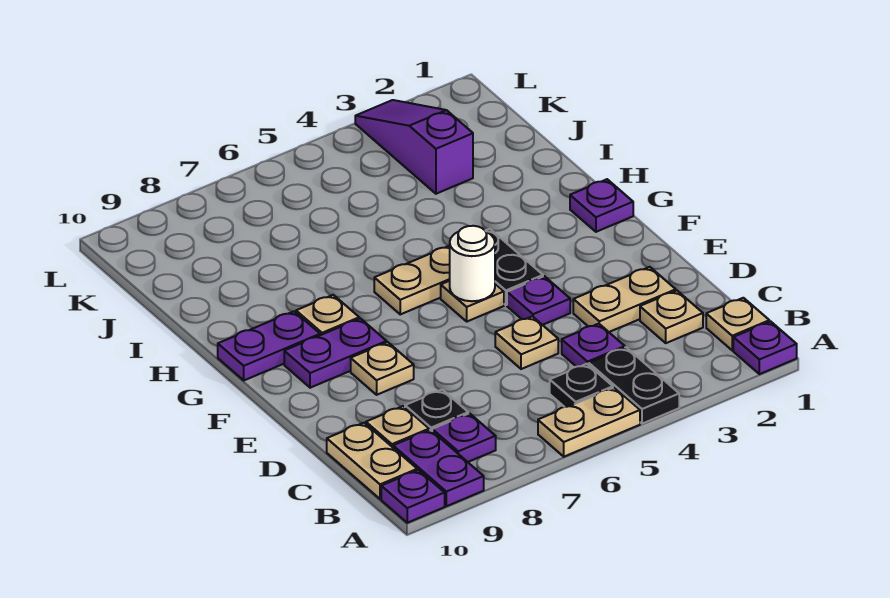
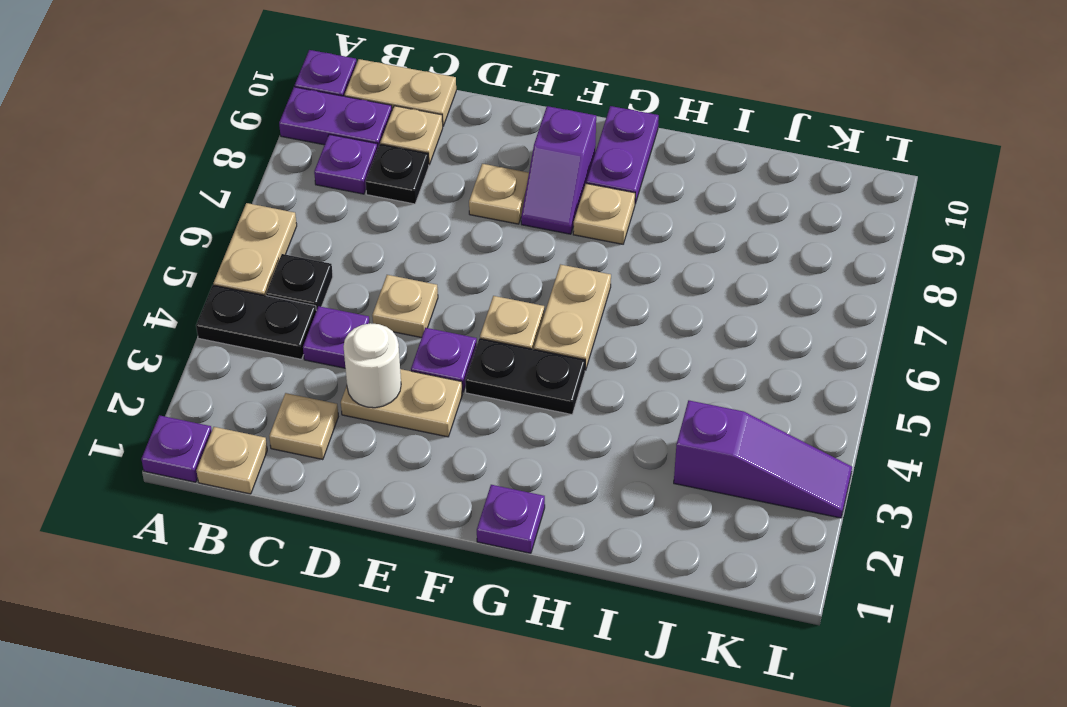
tan 1x2 plate [573,267,676,332] -> tan 1x2 plate turned to [341,369,463,437]
white 1x1 round brick [450,226,495,301] -> white 1x1 round brick moved to [344,323,401,408]
purple 1x2 plate [284,319,387,388] -> purple 1x2 slope [521,106,596,234]

